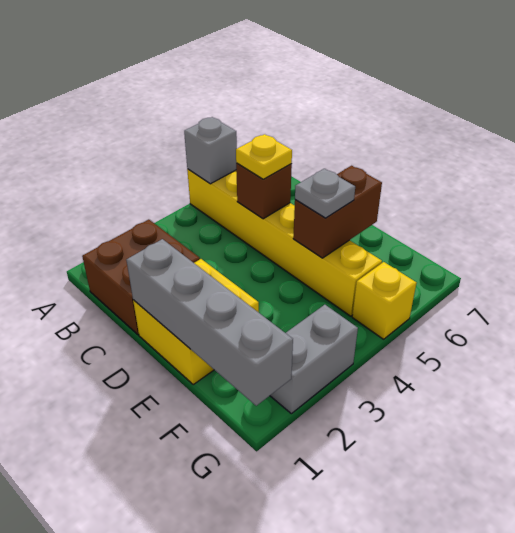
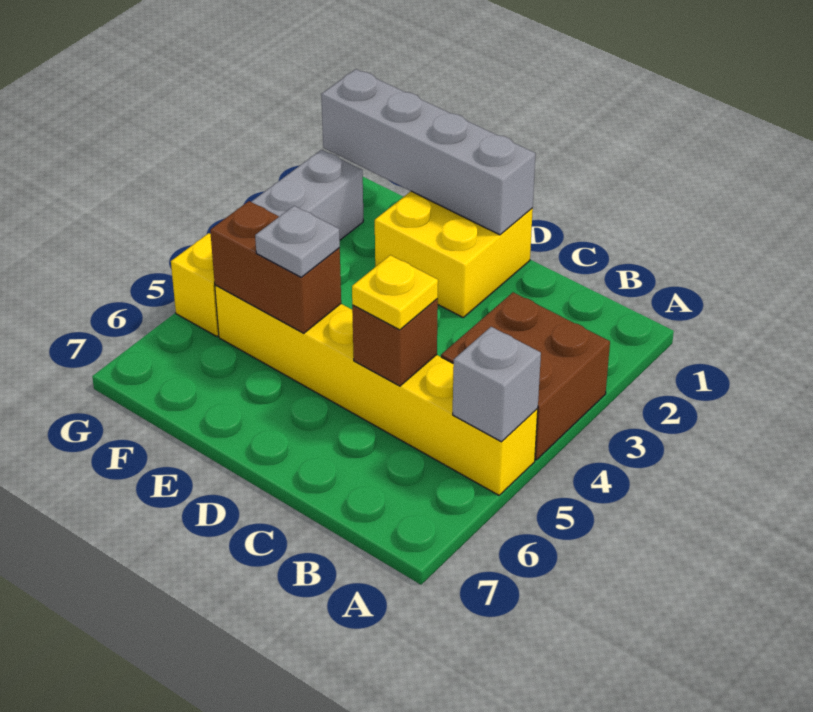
brown 2x2 brick [82,220,200,334] -> brown 2x2 brick moved to [441,292,610,460]
brown 1x2 brick [293,166,382,258] -> brown 1x2 brick turned to [210,201,341,333]

